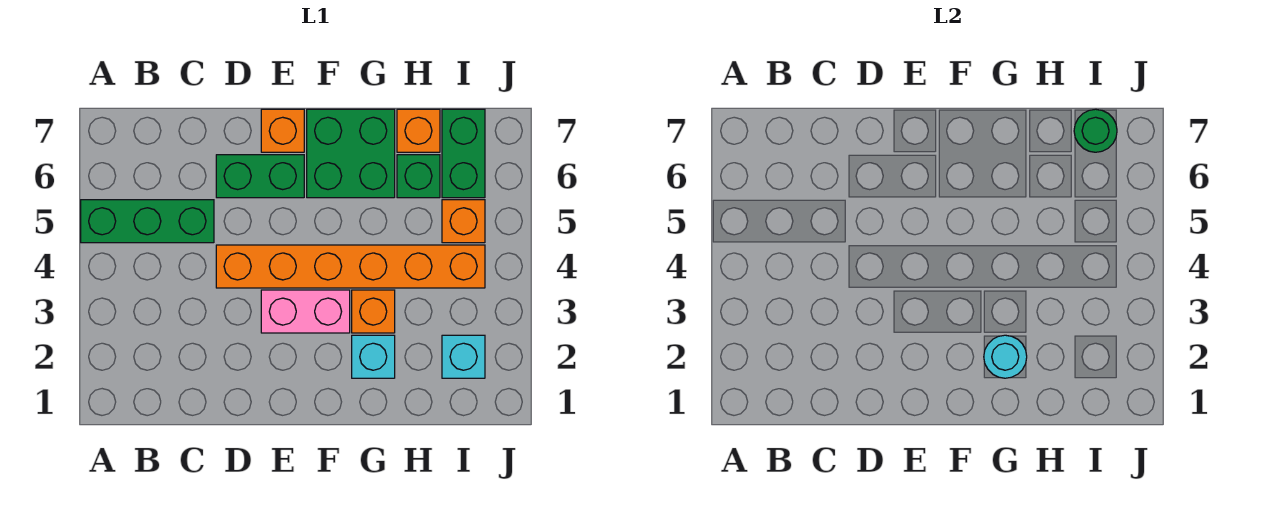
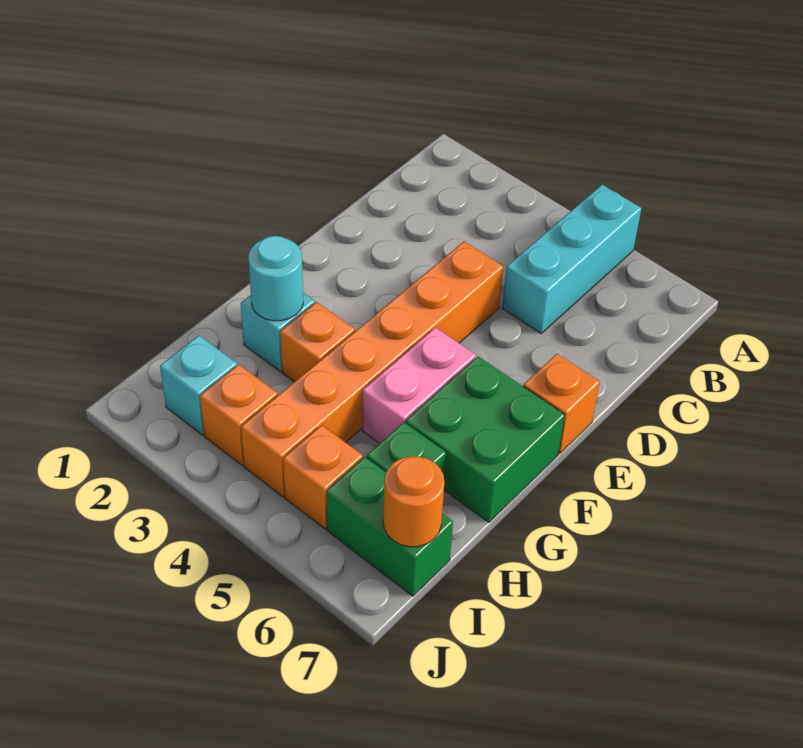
green 1x3 brick [81,200,214,243] -> cyan 1x3 brick [502,185,641,333]
green 1x2 brick [216,155,304,198] -> none
pink 1x2 brick [261,290,350,333] -> pink 1x2 brick moved to [362,328,476,443]
orange 1x1 brick [397,109,440,152] -> orange 1x1 brick moved to [200,364,278,465]
green 1x1 round brick [1074,109,1117,152] -> orange 1x1 round brick [383,456,444,547]

